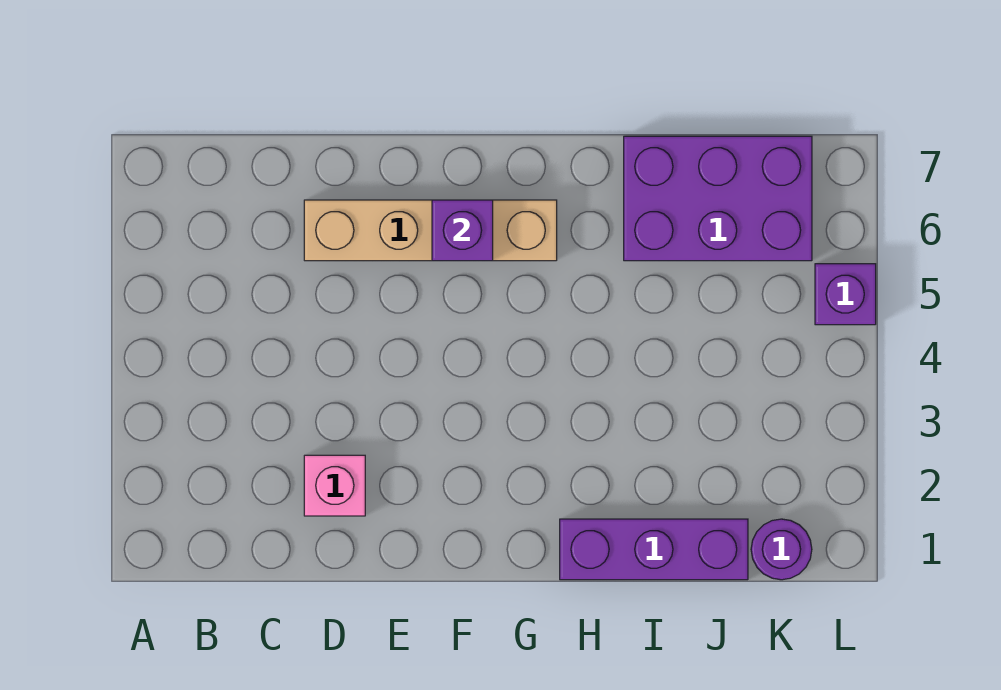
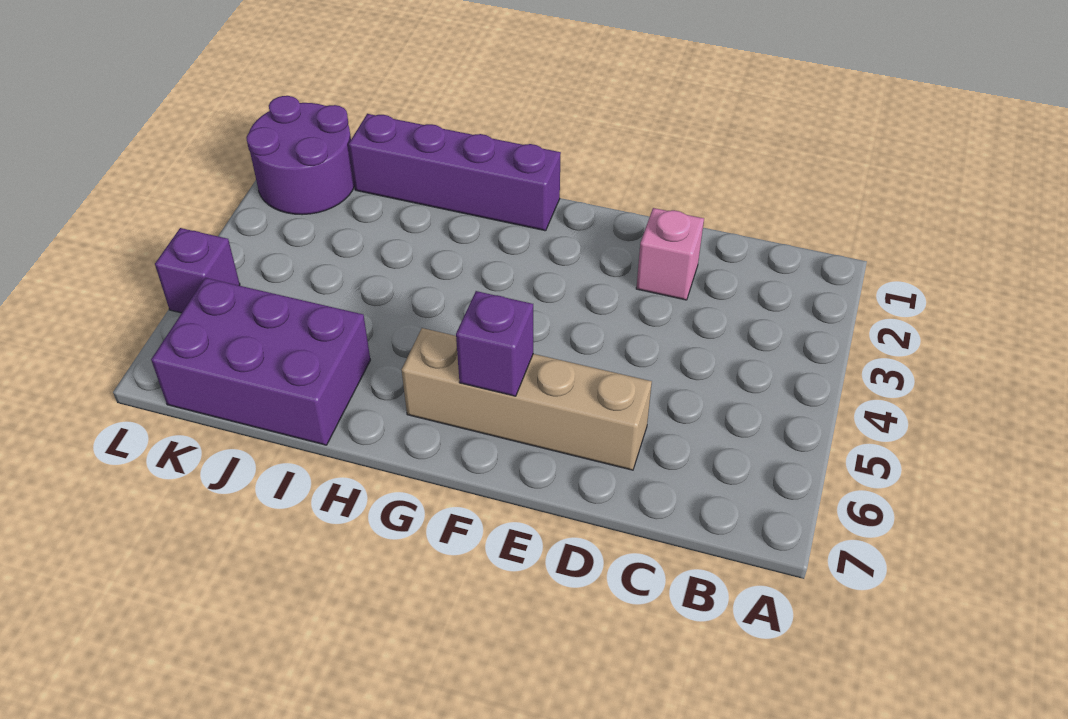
purple 1x3 brick [560,519,748,580] -> purple 1x4 brick [349,114,561,231]
purple 1x1 round brick [751,519,812,580] -> purple 2x2 round brick [246,96,355,215]

